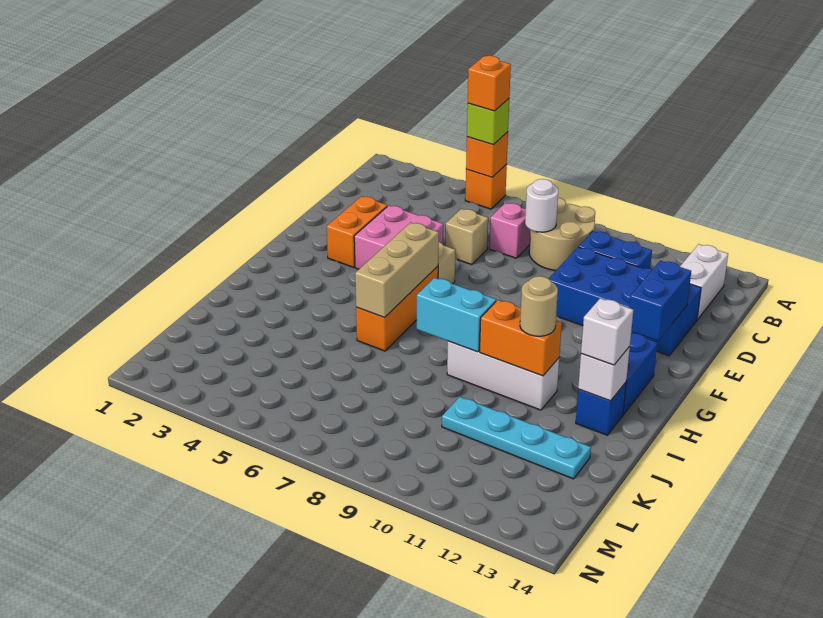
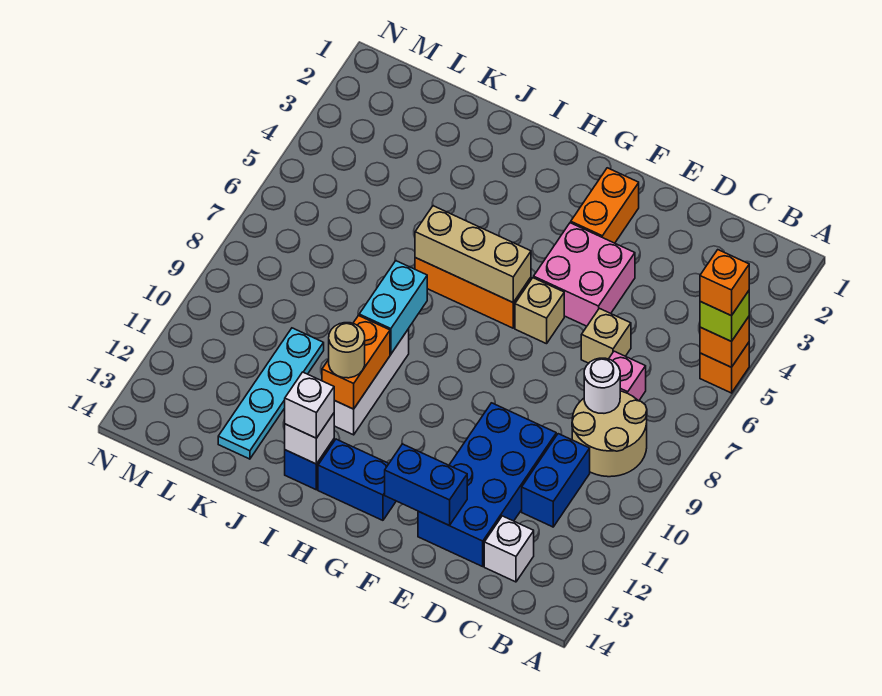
white 1x2 brick [680,244,728,320] -> white 1x1 brick [484,516,534,582]
orange 1x2 brick [327,196,387,267] -> orange 1x2 brick turned to [571,168,639,243]

